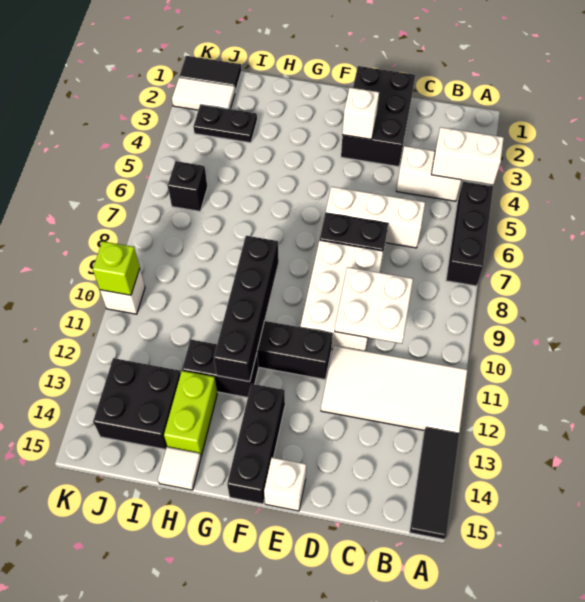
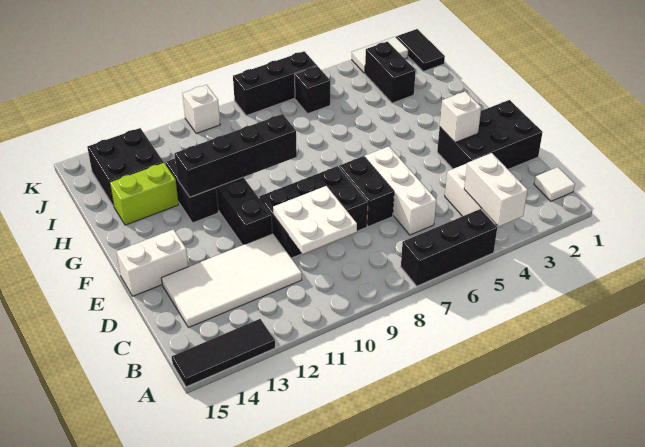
white 2x4 tile [321,346,467,433] -> white 2x4 tile turned to [161,233,302,328]
white 2x3 brick [300,240,383,351] -> black 2x3 brick [259,166,368,258]
white 1x1 brick [264,458,306,511] -> white 1x2 brick [116,229,188,296]
black 1x3 brick [227,384,285,504] -> black 1x3 brick moved to [233,51,317,116]
white 1x1 tile [158,447,201,490] -> white 1x1 tile moved to [534,167,575,201]
black 1x2 plate [193,104,257,143] -> black 1x2 brick [365,42,416,103]
white 1x2 tile [172,78,235,110] -> white 1x2 tile turned to [352,37,408,73]
lime 1x1 brick [93,241,140,295] -> none

